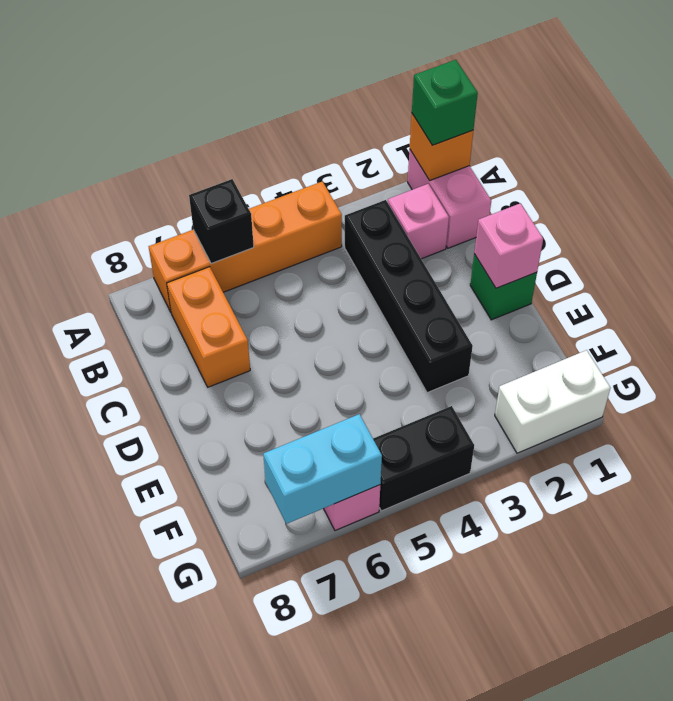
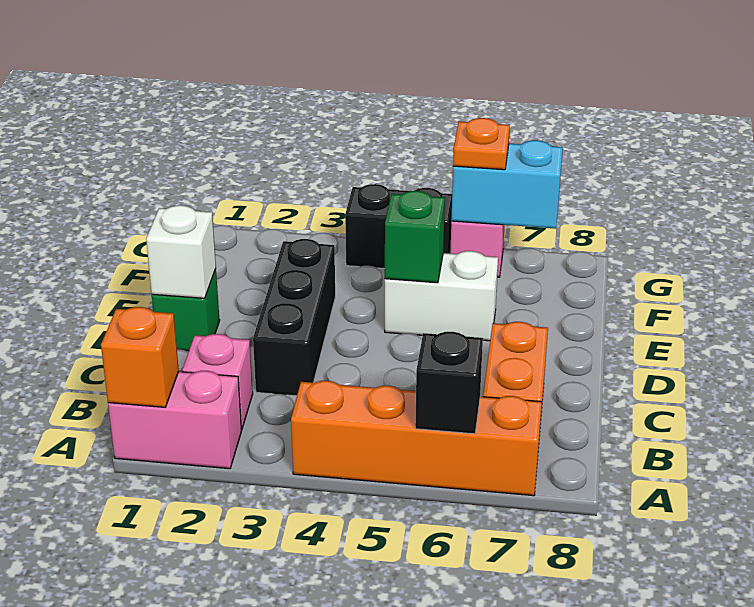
pink 1x2 brick [408,149,491,248] -> pink 1x2 brick turned to [108,371,241,469]
green 1x1 brick [412,60,478,145] -> green 1x1 brick moved to [385,191,445,283]
black 1x4 brick [345,200,473,393] -> black 1x3 brick [253,239,335,396]
pink 1x1 brick [474,203,543,288] -> white 1x1 brick [146,205,216,298]
white 1x2 brick [495,350,610,453] -> white 1x2 brick moved to [385,251,498,341]
none -> orange 1x1 plate [453,118,510,170]

